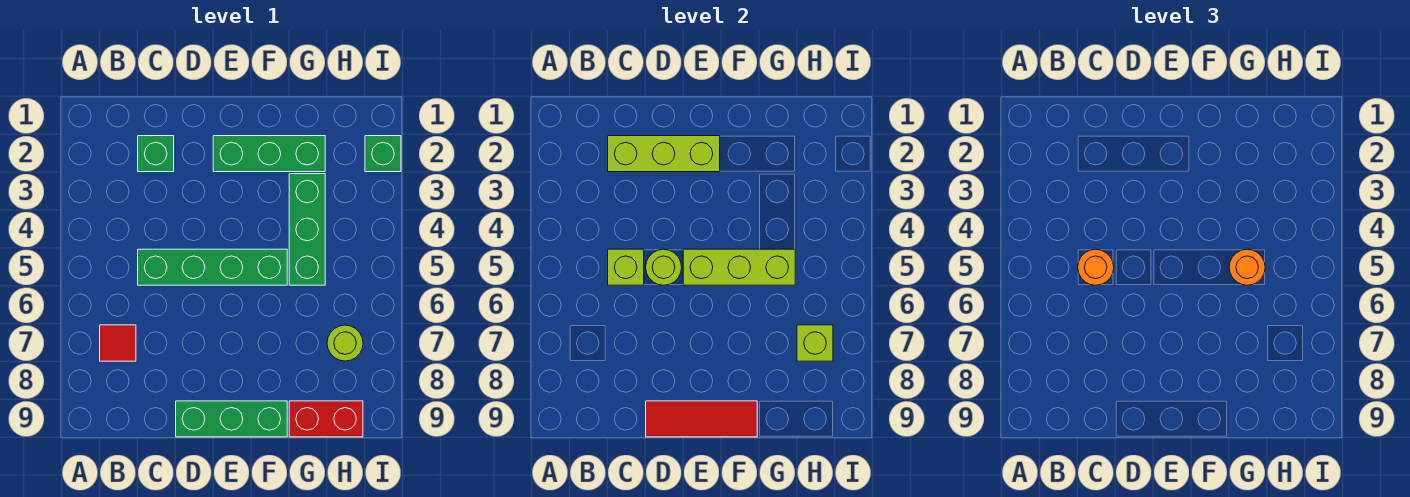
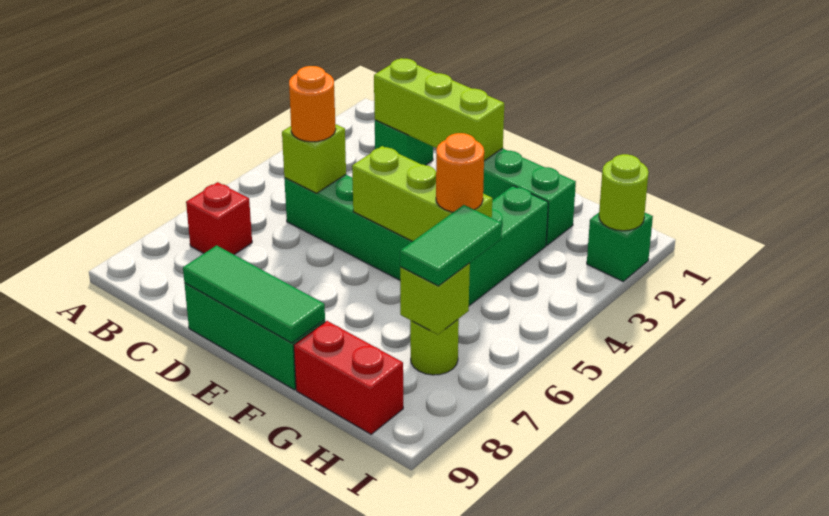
red 1x1 tile [100,325,136,361] -> red 1x1 brick [186,182,252,254]
lime 1x1 round brick [646,249,682,285] -> lime 1x1 round brick moved to [599,154,649,231]
red 1x3 tile [646,401,757,437] -> green 1x3 tile [183,245,325,343]
none -> green 1x2 tile [400,205,502,286]

